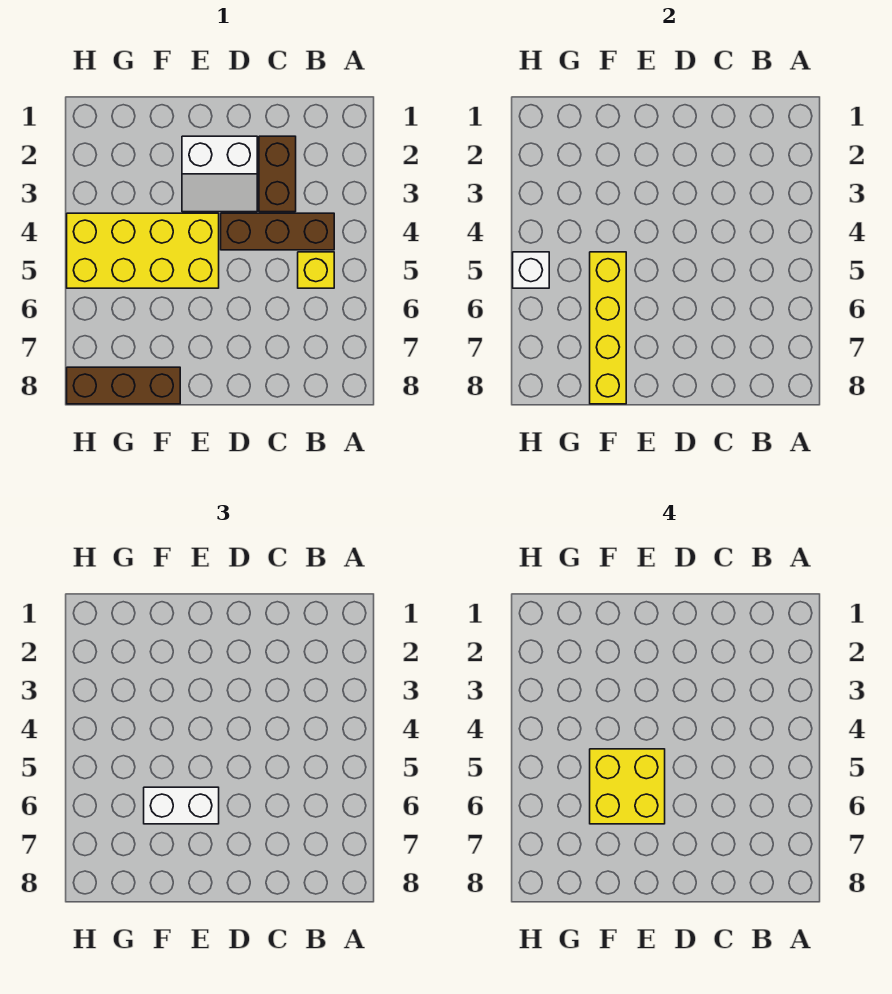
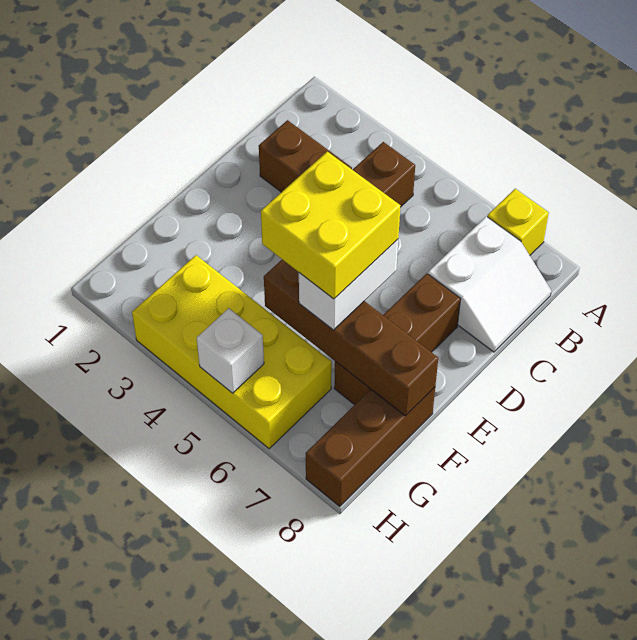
yellow 1x1 brick [298,252,334,288] -> yellow 1x1 brick moved to [487,189,549,255]
white 2x2 slope [182,136,257,212] -> white 2x2 slope moved to [428,216,551,352]
none -> brown 1x3 brick [334,273,461,405]
yellow 2x4 brick [67,213,219,288] -> yellow 2x4 brick turned to [132,255,332,449]
yellow 1x4 brick [590,252,626,404] -> brown 1x4 brick [264,260,438,416]

